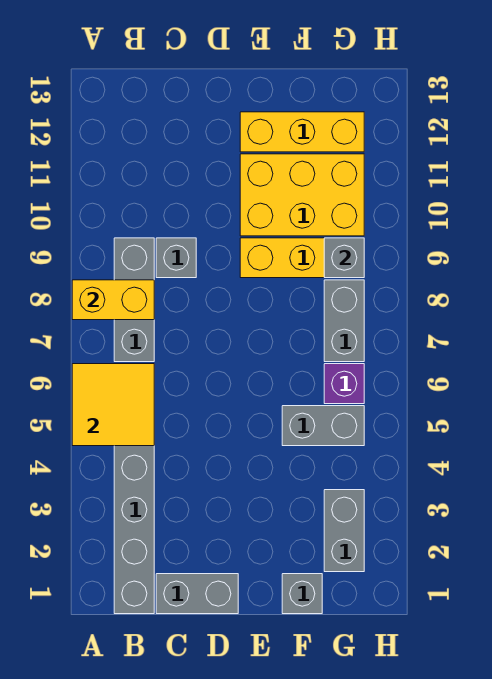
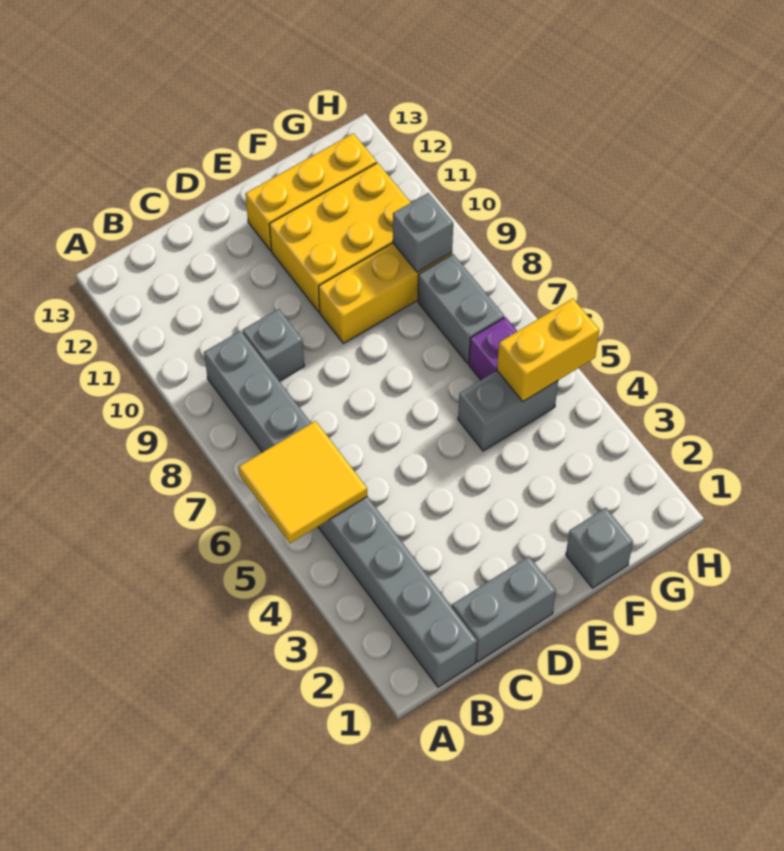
yellow 1x2 brick [72,280,154,320] -> yellow 1x2 brick moved to [497,299,599,402]
grey 1x2 brick [324,490,364,572] -> none

